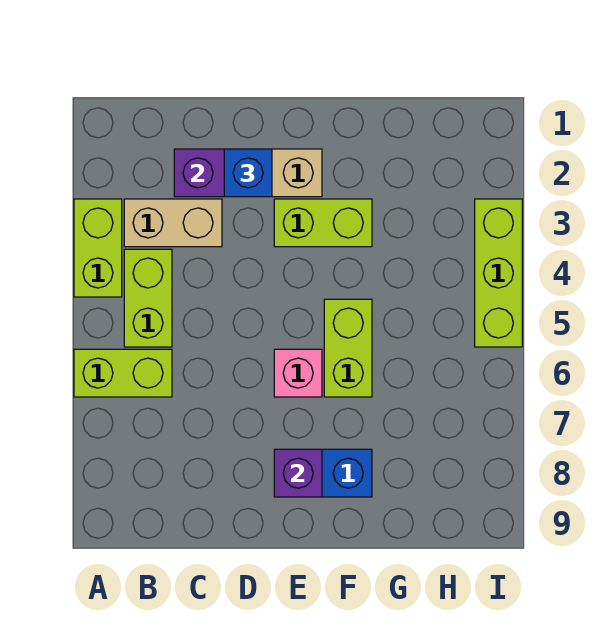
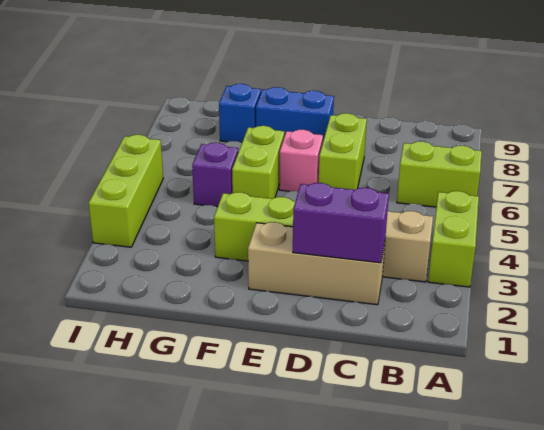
lime 1x2 brick [124,249,172,347] -> lime 1x2 brick moved to [319,113,367,190]
blue 1x1 brick [224,149,272,197] -> blue 1x1 brick moved to [219,84,261,143]
purple 1x1 brick [274,449,322,497] -> purple 1x1 brick moved to [192,143,238,207]

